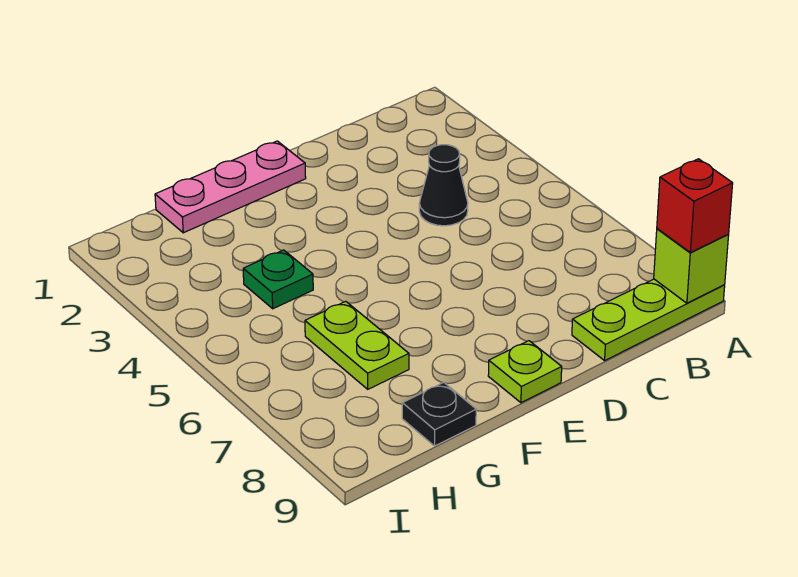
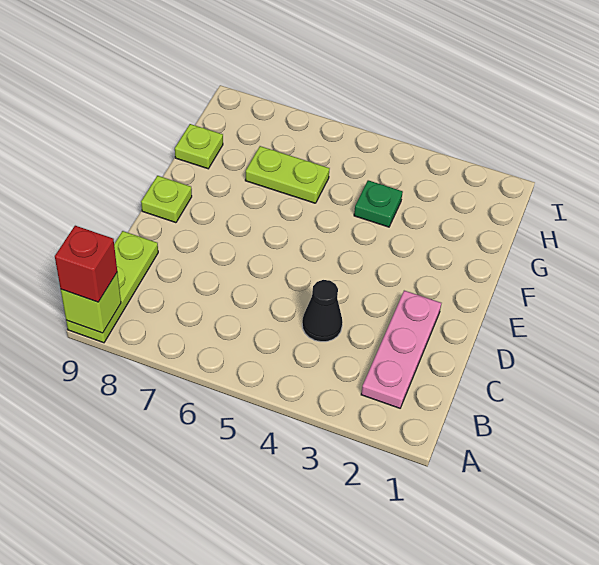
pink 1x3 plate [155,141,306,233] -> pink 1x3 plate moved to [361,291,441,408]
black 1x1 plate [402,383,476,446] -> lime 1x1 plate [175,124,223,169]

